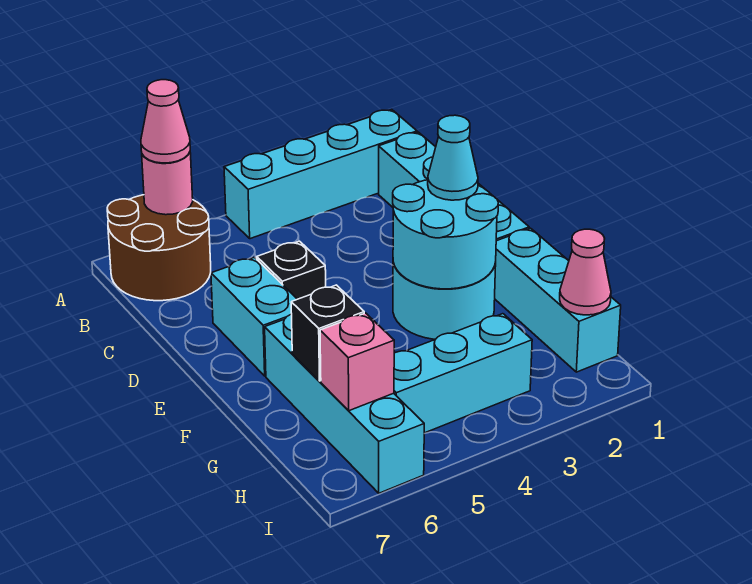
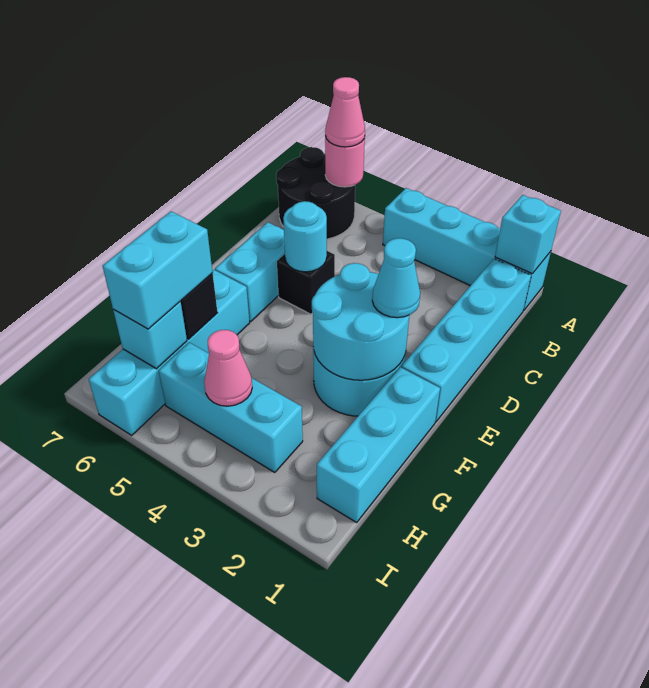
none -> cyan 1x1 brick [495,195,561,274]
brown 2x2 round brick [107,195,211,301] -> black 2x2 round brick [276,147,355,239]
none -> cyan 1x1 round brick [283,201,327,272]
none -> cyan 1x2 brick [103,211,213,329]
pink 1x1 cone [560,229,611,315] -> pink 1x1 cone moved to [204,330,252,406]
pink 1x1 brick [320,313,394,411] -> cyan 1x1 brick [113,302,187,369]

